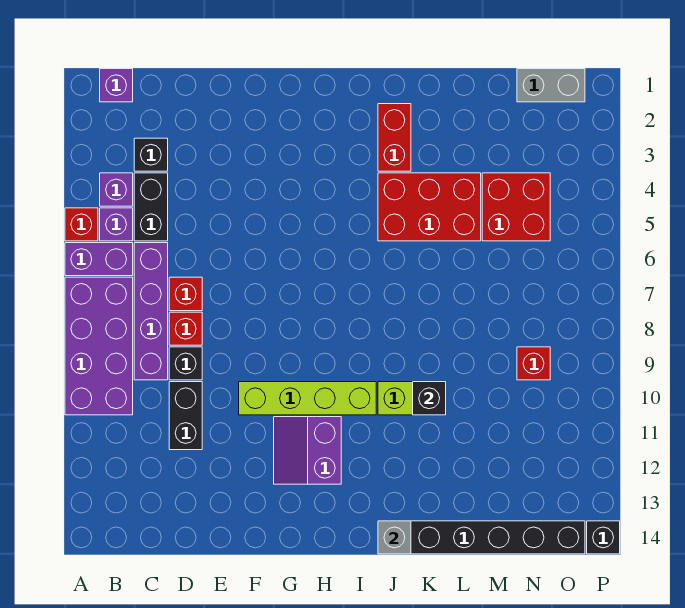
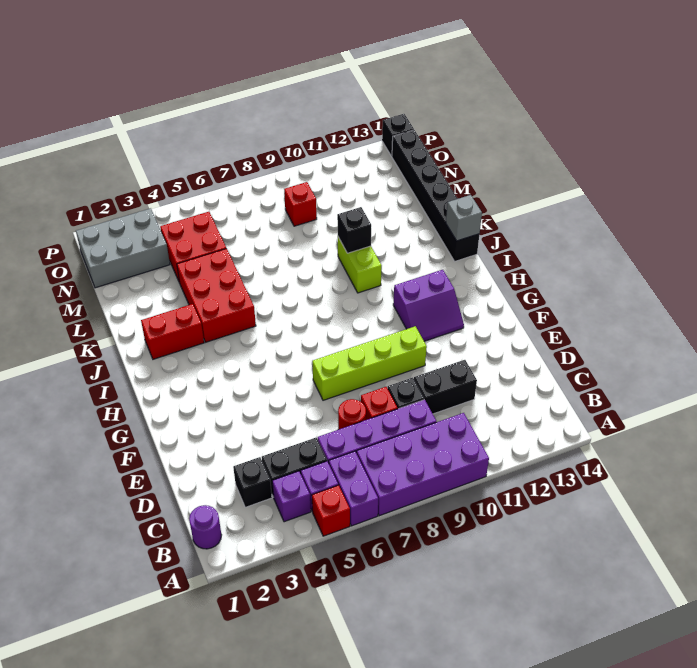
purple 1x1 brick [100,69,133,102] -> purple 1x1 round brick [189,505,221,549]
red 1x1 brick [169,277,202,311] -> red 1x1 round brick [338,399,366,430]
lime 1x4 brick [239,382,376,415] -> lime 1x4 brick turned to [312,326,427,400]
grey 1x2 brick [517,69,585,102] -> grey 2x3 brick [76,208,170,288]

